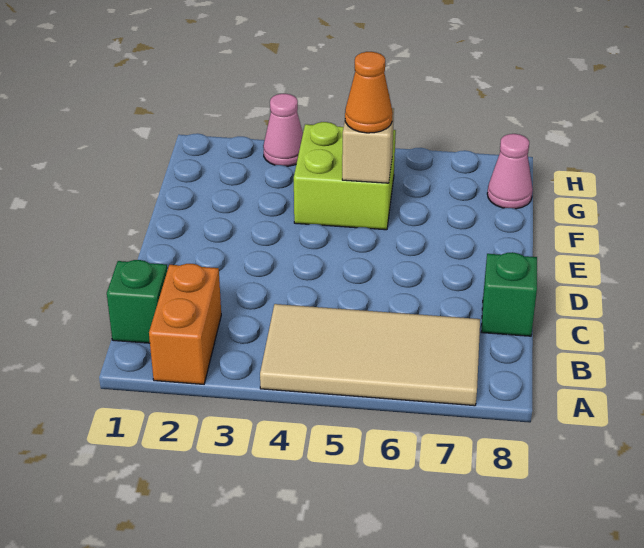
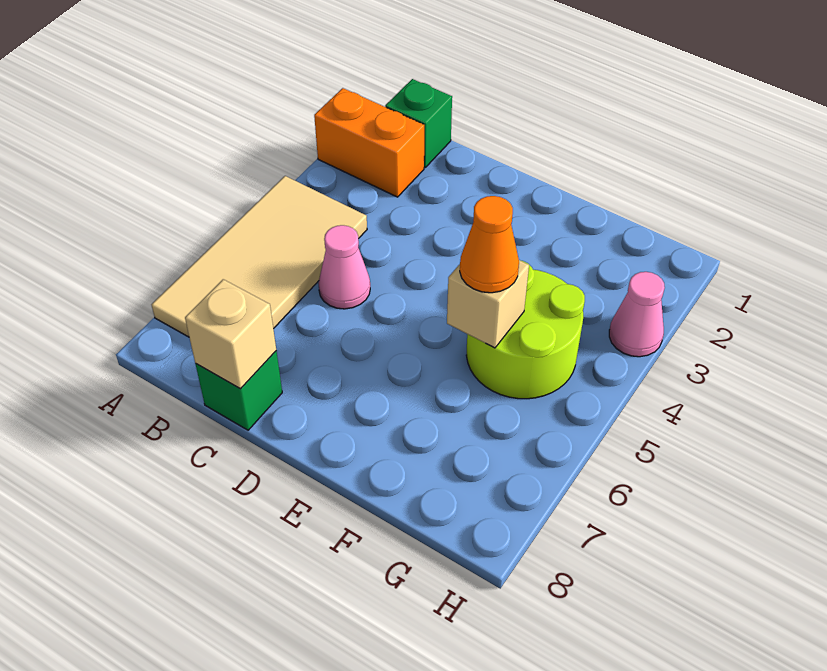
none -> tan 1x1 brick [185,279,276,389]
lime 2x2 brick [294,122,396,230] -> lime 2x2 round brick [466,261,585,399]
pink 1x1 cone [487,134,533,209] -> pink 1x1 cone moved to [318,225,370,309]

